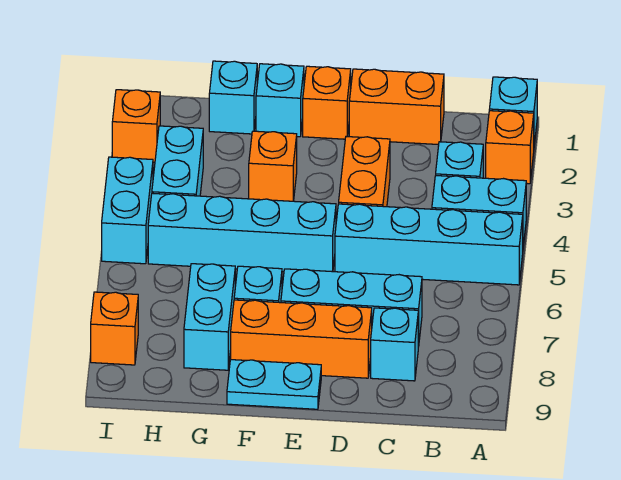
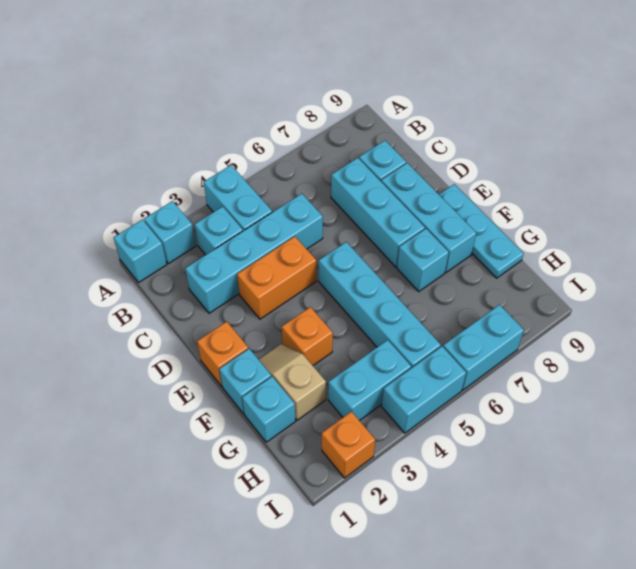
orange 1x1 brick [486,111,534,184] -> cyan 1x1 brick [144,201,196,264]
cyan 1x4 brick [335,204,523,285] -> cyan 1x4 brick turned to [185,194,323,313]
orange 1x2 brick [349,69,444,145] -> none
orange 1x3 brick [231,300,372,378] -> cyan 1x3 brick [381,163,476,272]
cyan 1x2 plate [227,360,321,409] -> cyan 1x3 plate [439,184,524,278]
none -> tan 1x2 slope [259,344,326,420]
cyan 1x2 brick [184,264,235,370] -> cyan 1x2 brick moved to [443,305,524,390]
orange 1x1 brick [91,292,138,365] -> none

